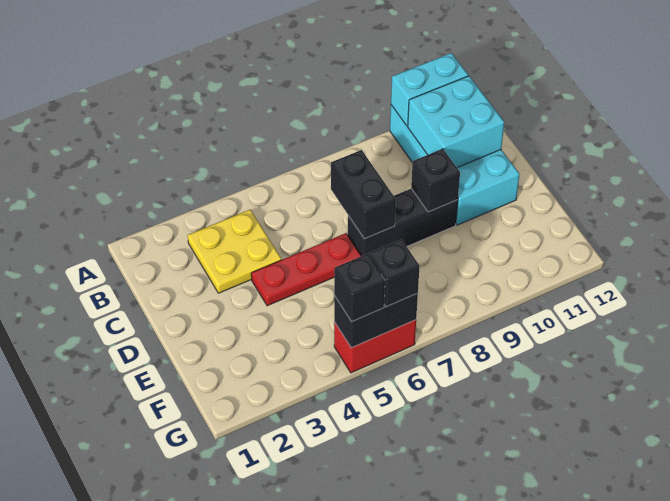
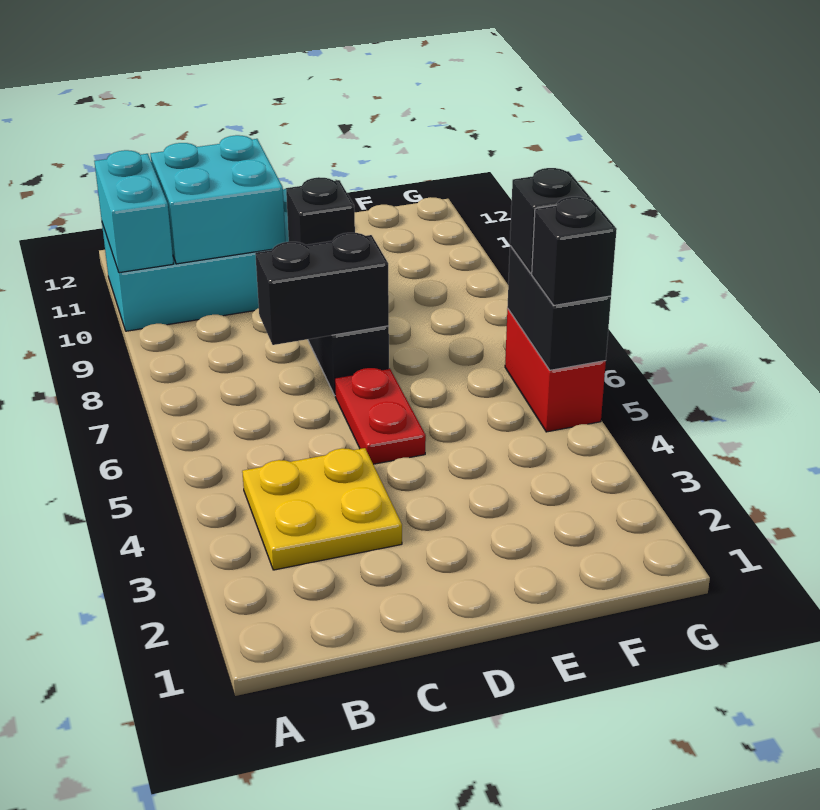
red 1x3 plate [251,233,361,306] -> red 1x2 plate [335,368,426,464]

